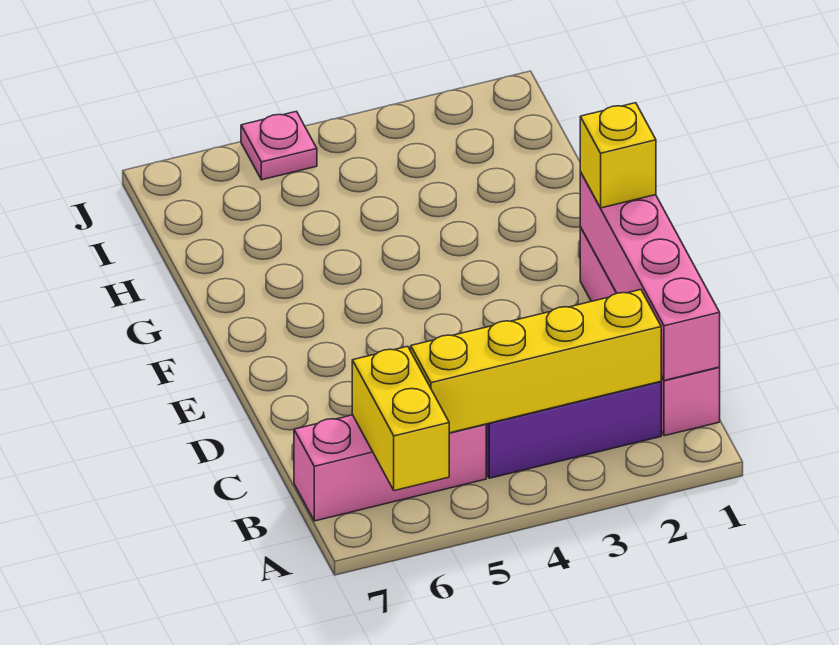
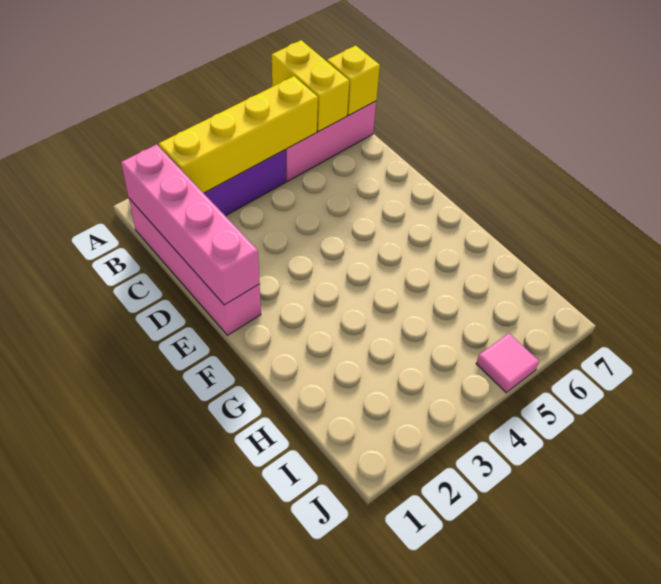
yellow 1x1 brick [580,103,656,208] -> yellow 1x1 brick moved to [327,45,380,115]
pink 1x1 plate [241,111,317,180] -> pink 1x1 tile [476,333,539,393]

